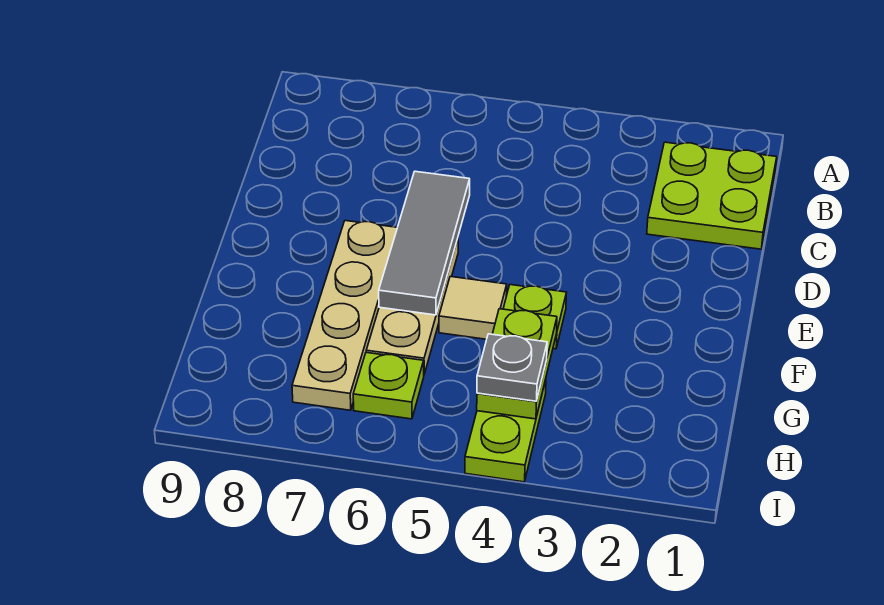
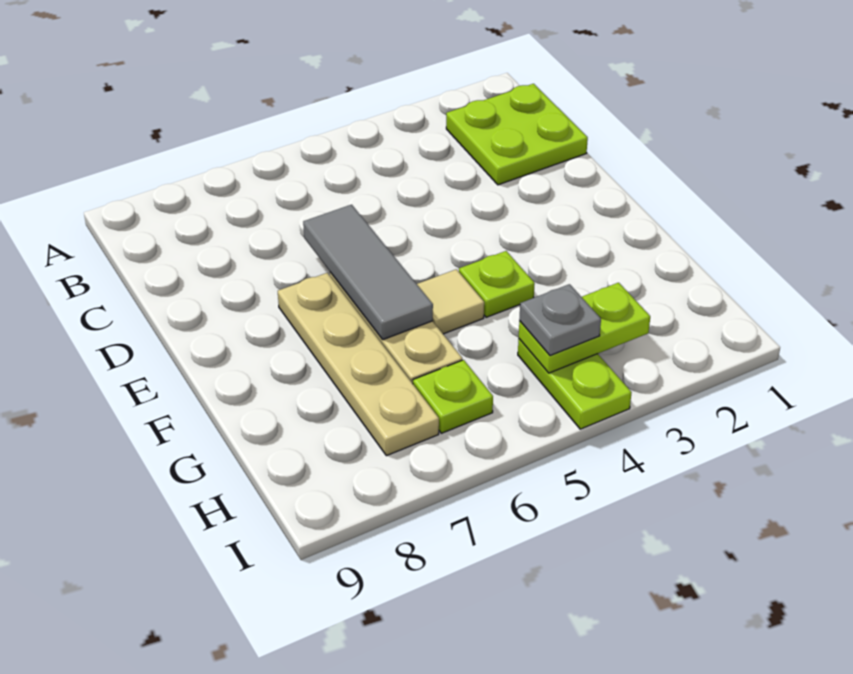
lime 1x2 plate [477,309,557,419] -> lime 1x2 plate turned to [519,283,650,373]

